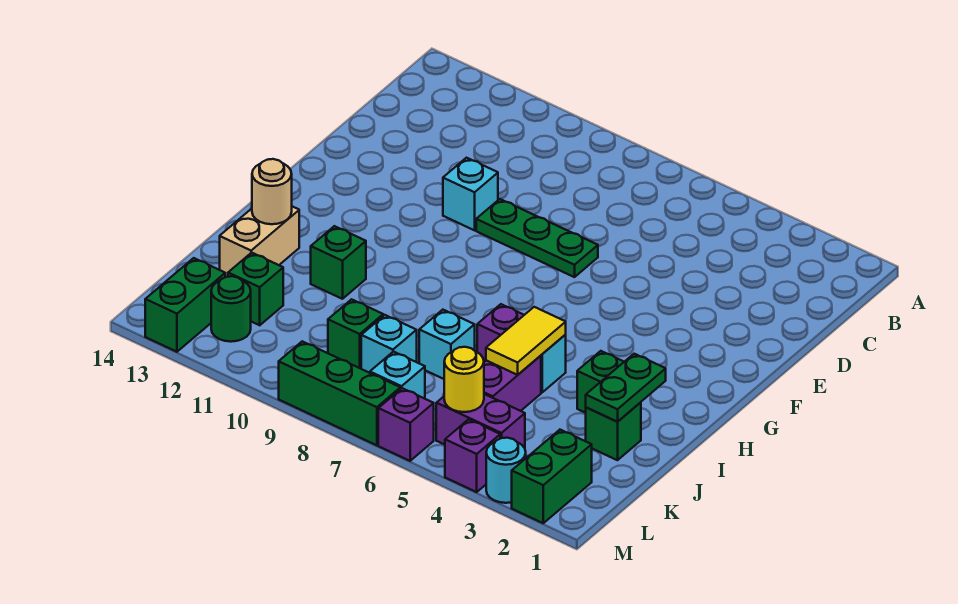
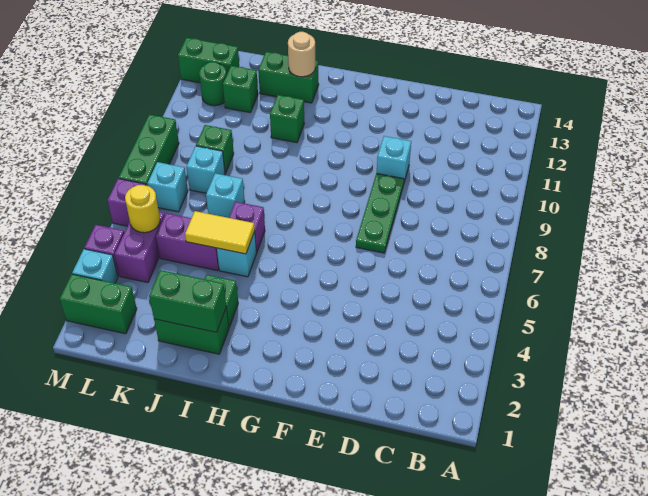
green 1x2 plate [586,354,666,422] -> green 1x2 brick [149,270,226,332]
tan 1x2 brick [220,206,299,277] -> green 1x2 brick [258,52,319,103]
green 1x1 brick [586,402,641,460] -> green 1x2 brick [154,308,229,354]
cyan 1x1 round brick [486,438,526,503] -> cyan 1x1 brick [72,249,118,283]

